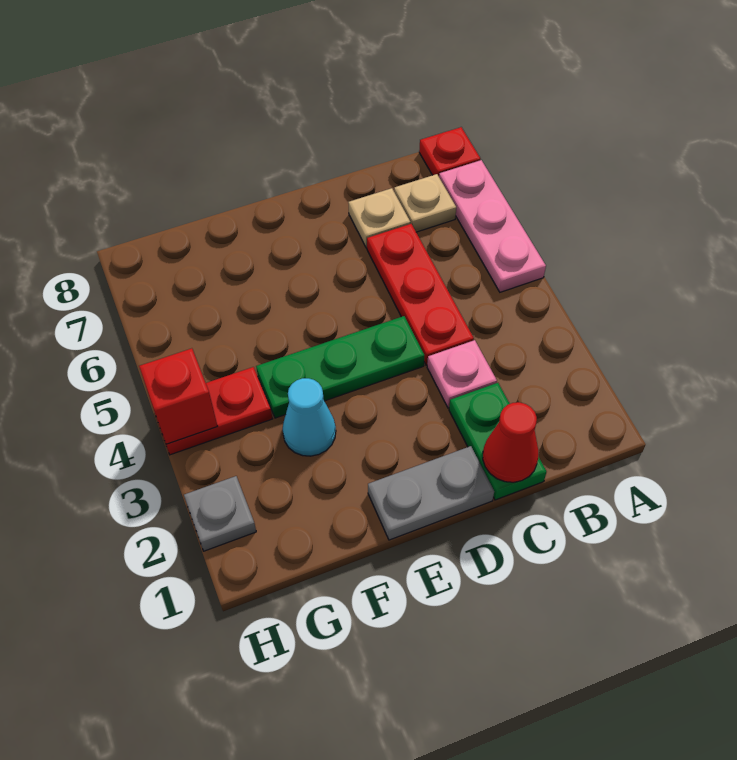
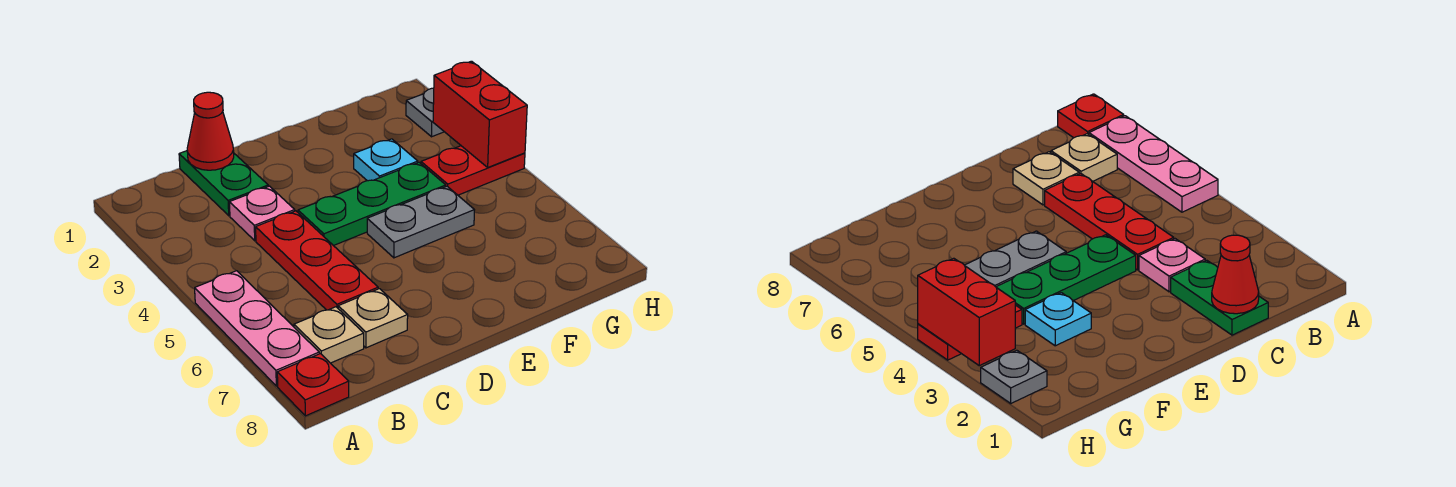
grey 1x2 plate [368,446,494,540] -> grey 1x2 plate moved to [367,186,474,258]
cyan 1x1 cone [283,378,336,456] -> cyan 1x1 plate [354,139,418,181]
red 1x1 brick [139,348,218,444] -> red 1x2 brick [433,61,527,167]

